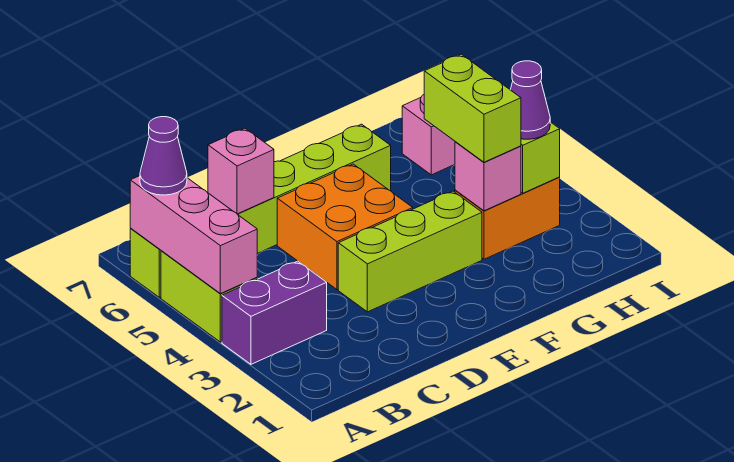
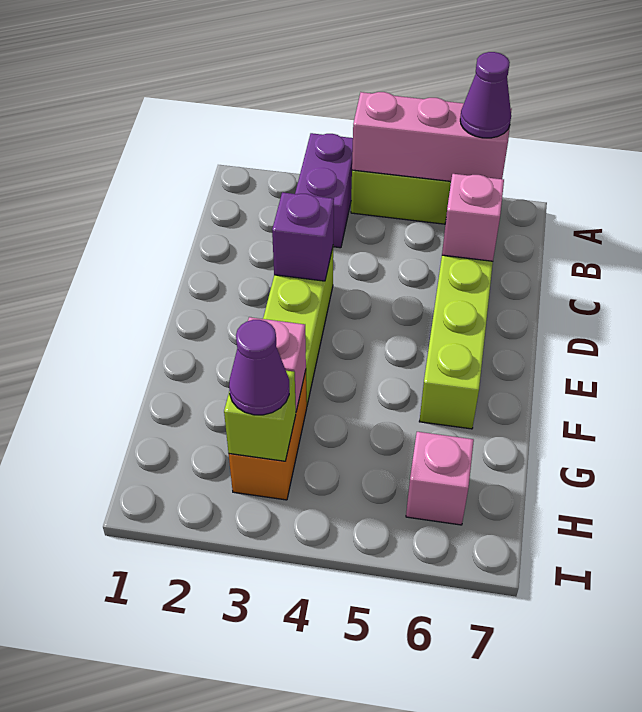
none -> purple 1x1 brick [272,192,334,281]
orange 2x2 brick [277,164,413,290] -> none
lime 1x2 brick [424,54,521,162] -> none

